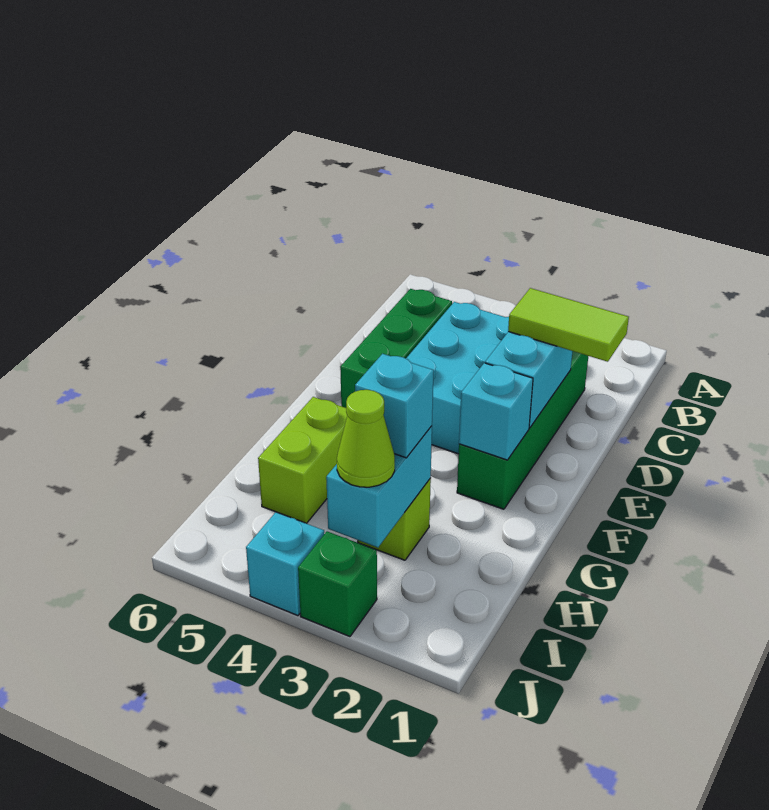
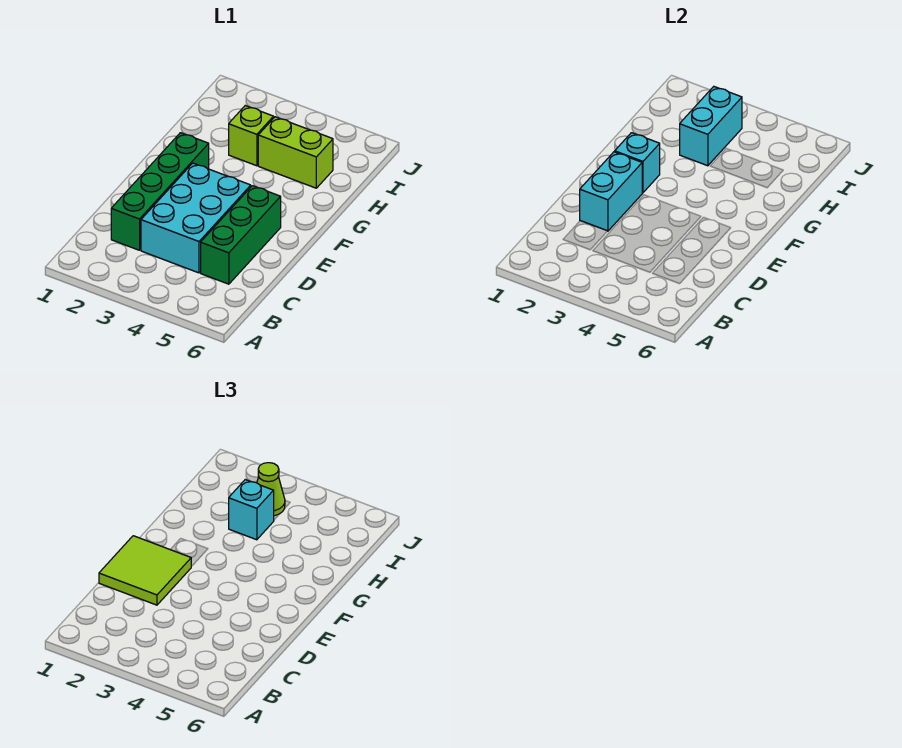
lime 1x2 tile [508,288,629,362] -> lime 2x2 tile [99,536,191,605]
lime 1x2 brick [258,397,347,523] -> lime 1x2 brick turned to [258,117,333,188]
green 1x1 brick [298,531,377,637] -> none
cyan 1x1 brick [246,512,324,616] -> none

